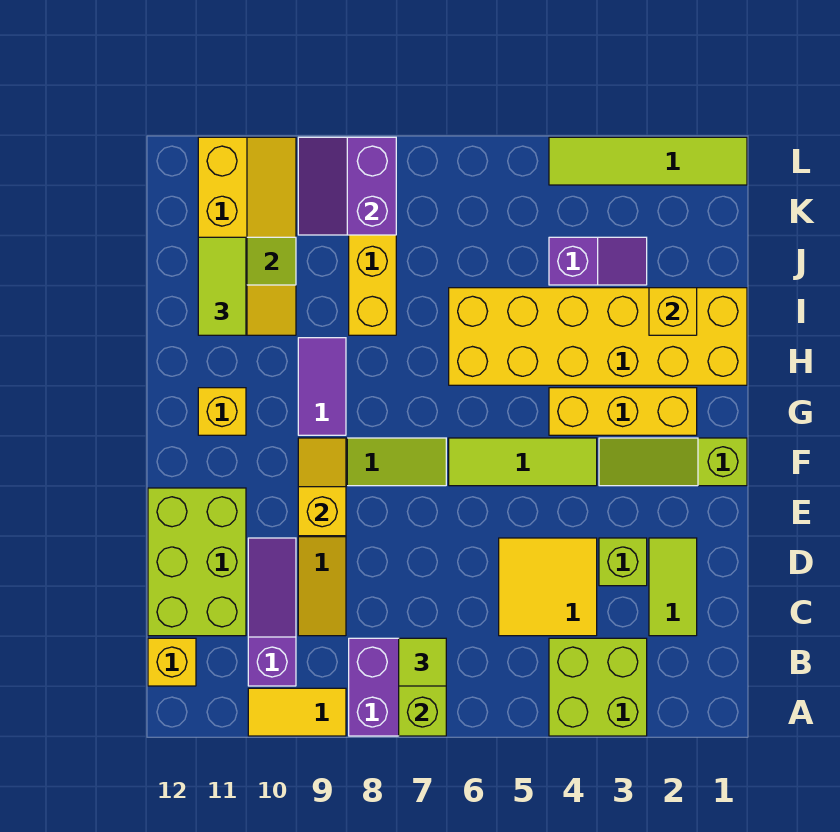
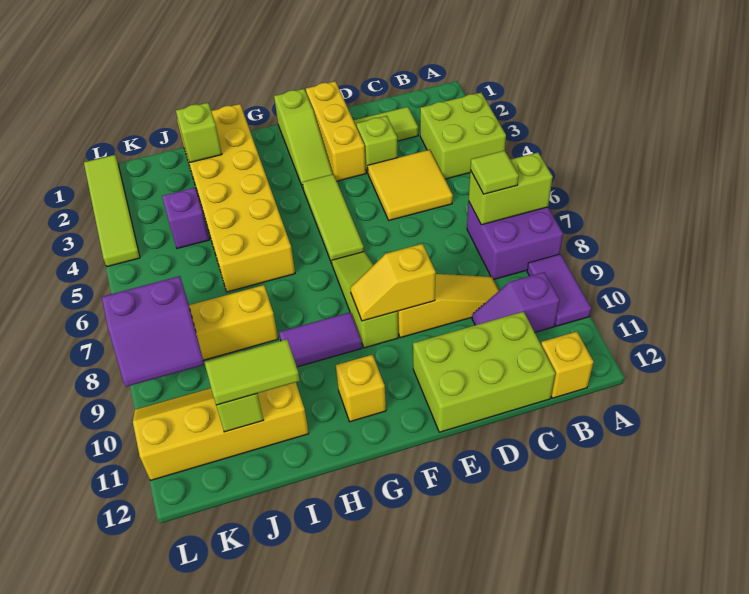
yellow 1x2 tile [248,688,346,736] -> purple 1x2 tile [527,254,591,326]
purple 1x3 slope [248,538,296,686] -> purple 1x2 slope [472,272,559,332]
yellow 1x3 brick [549,388,697,435] -> yellow 1x3 brick moved to [306,81,366,181]
yellow 1x1 brick [649,288,697,335] -> lime 1x1 brick [176,103,222,162]

